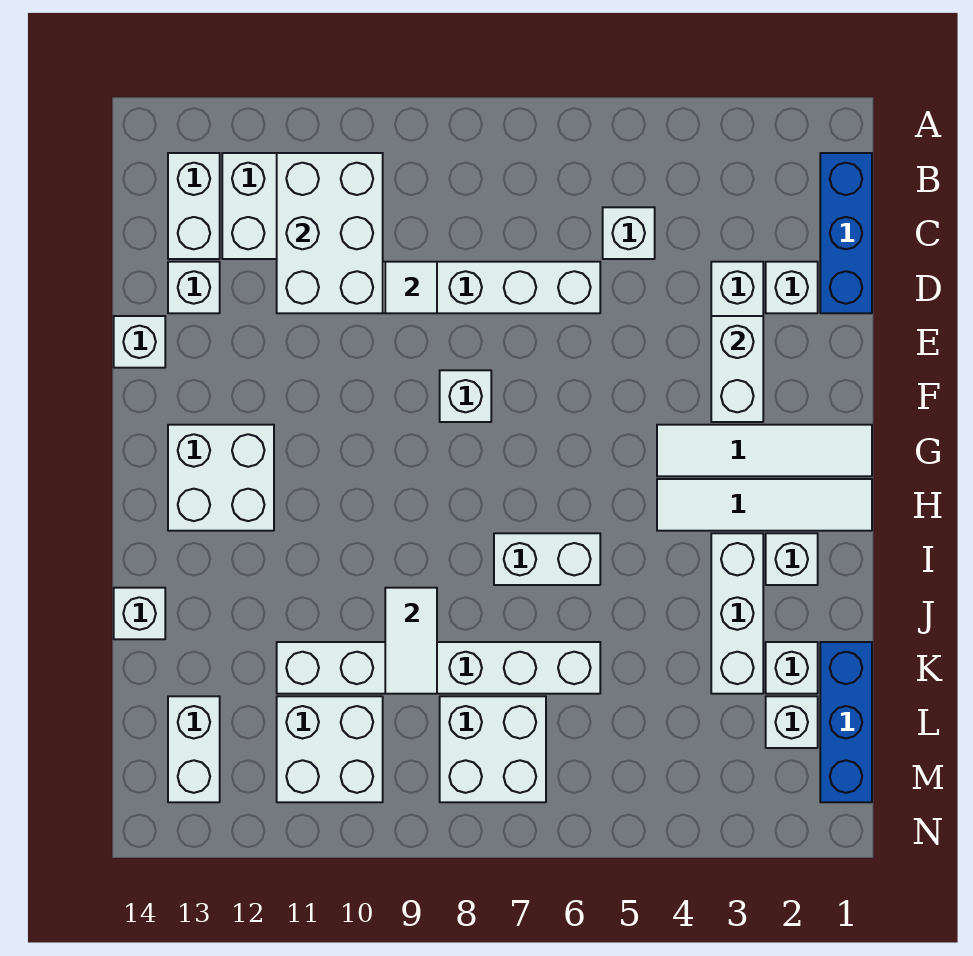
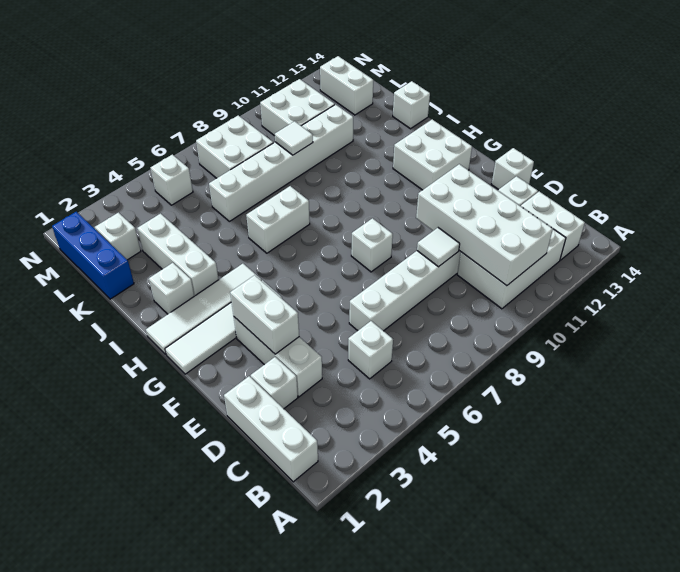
blue 1x3 brick [820,153,872,313] -> white 1x3 brick [224,376,318,482]
white 2x3 brick [277,153,383,313] -> white 2x4 brick [416,164,553,286]
white 1x2 tile [385,588,437,694] -> white 1x1 tile [275,121,313,155]
white 1x1 brick [766,642,818,694] -> white 1x1 brick moved to [150,155,193,205]

